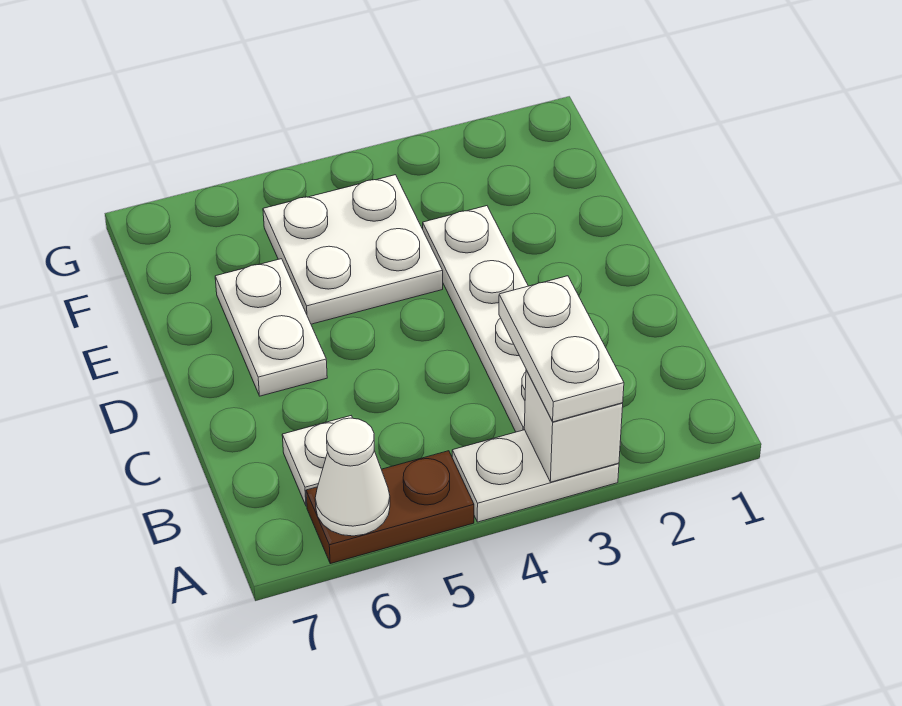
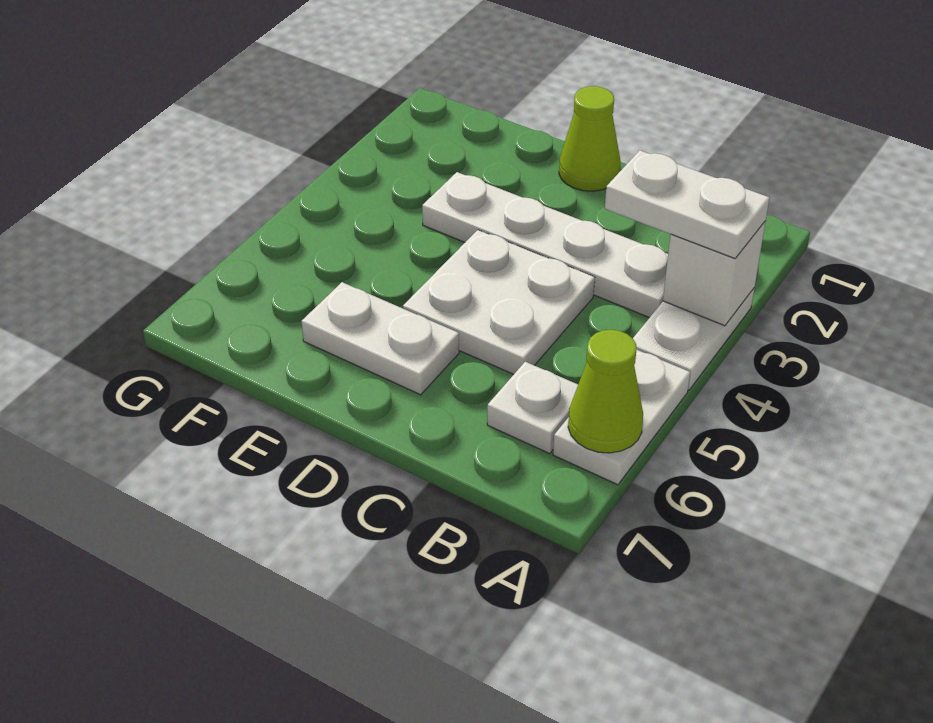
brown 1x2 plate [306,451,474,564] -> white 1x2 plate [553,350,690,485]
white 1x1 cone [315,418,390,536] -> lime 1x1 cone [568,330,643,453]
none -> lime 1x1 cone [559,86,621,191]
white 2x2 plate [263,175,443,324] -> white 2x2 plate moved to [403,230,595,374]

